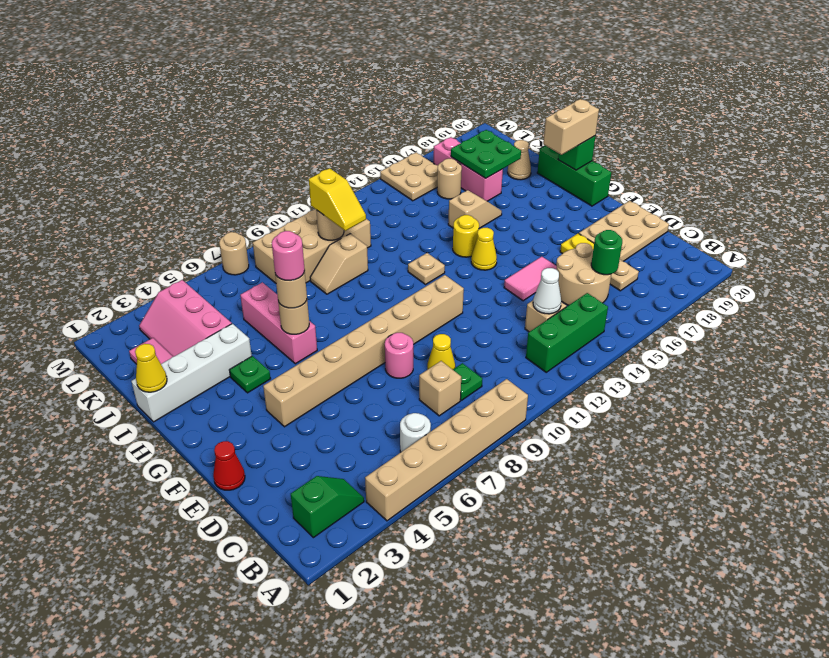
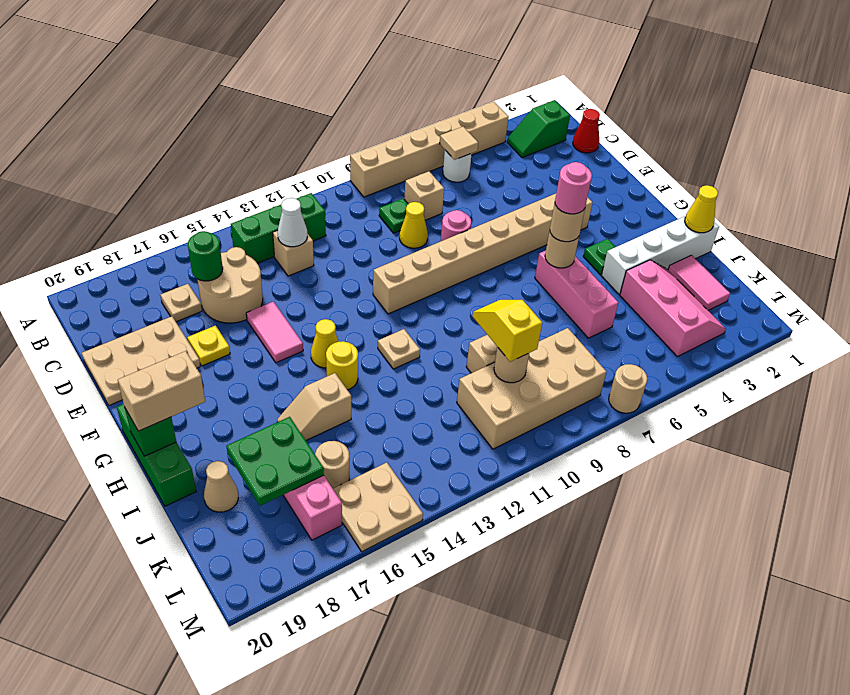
none -> tan 1x1 tile [440,127,478,160]
red 1x1 cone [213,441,245,490] -> red 1x1 cone moved to [573,109,600,153]
pink 1x2 tile [504,256,557,301] -> pink 1x2 tile turned to [246,302,303,363]

